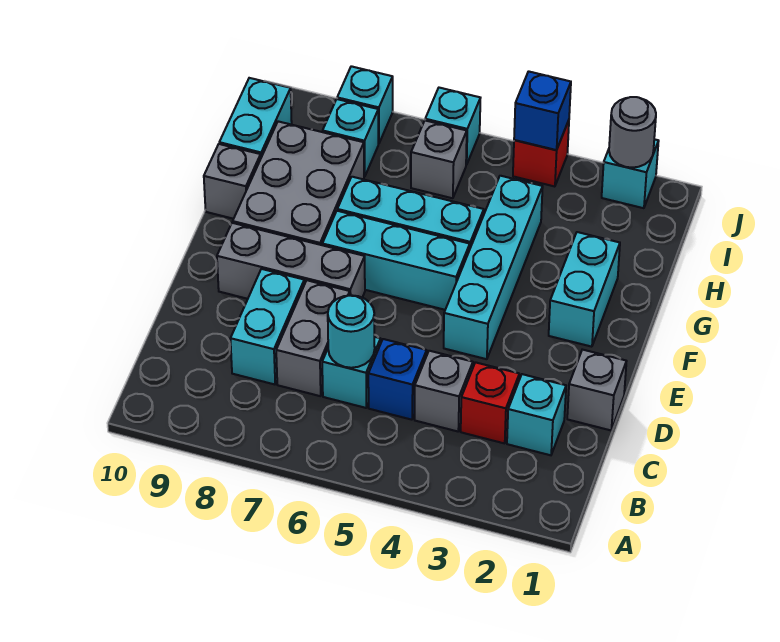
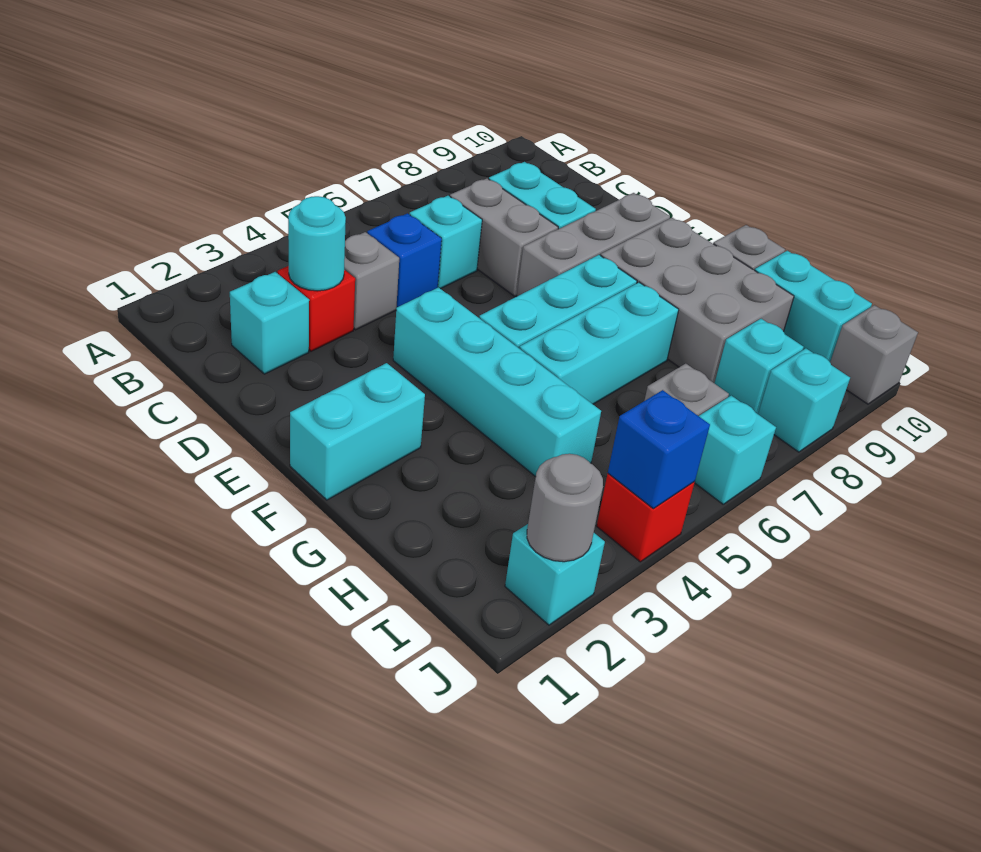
cyan 1x1 round brick [328,295,375,368] -> cyan 1x1 round brick moved to [288,196,346,291]
grey 1x1 brick [567,350,626,430] -> grey 1x1 brick moved to [830,305,918,404]
cyan 1x2 brick [549,232,620,347] -> cyan 1x2 brick turned to [290,363,425,500]

